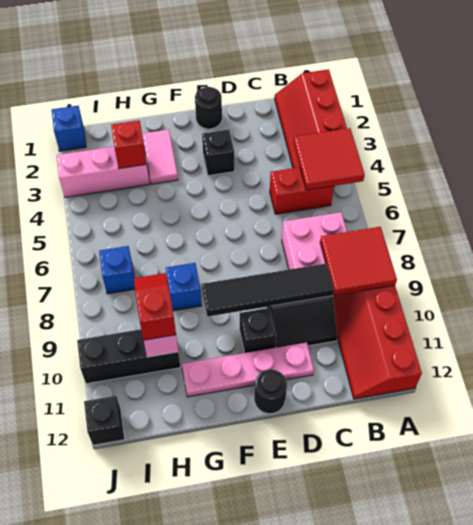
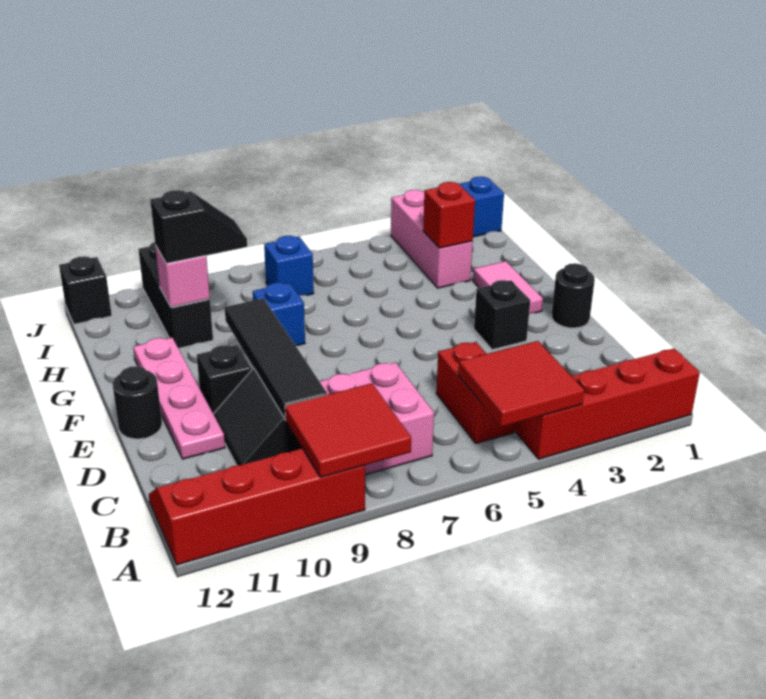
pink 1x2 tile [143,129,178,184] -> pink 1x2 tile turned to [473,261,543,314]
red 1x2 slope [134,273,176,340] -> black 1x2 slope [150,190,247,263]

